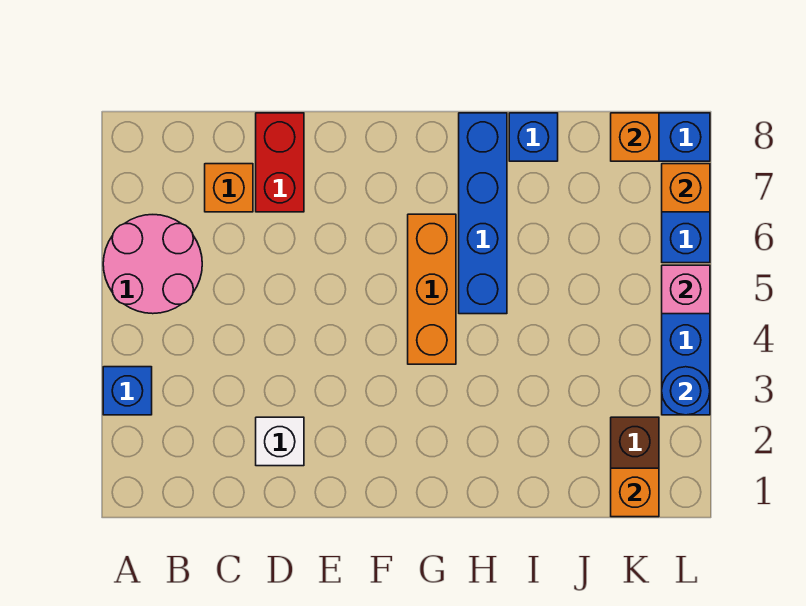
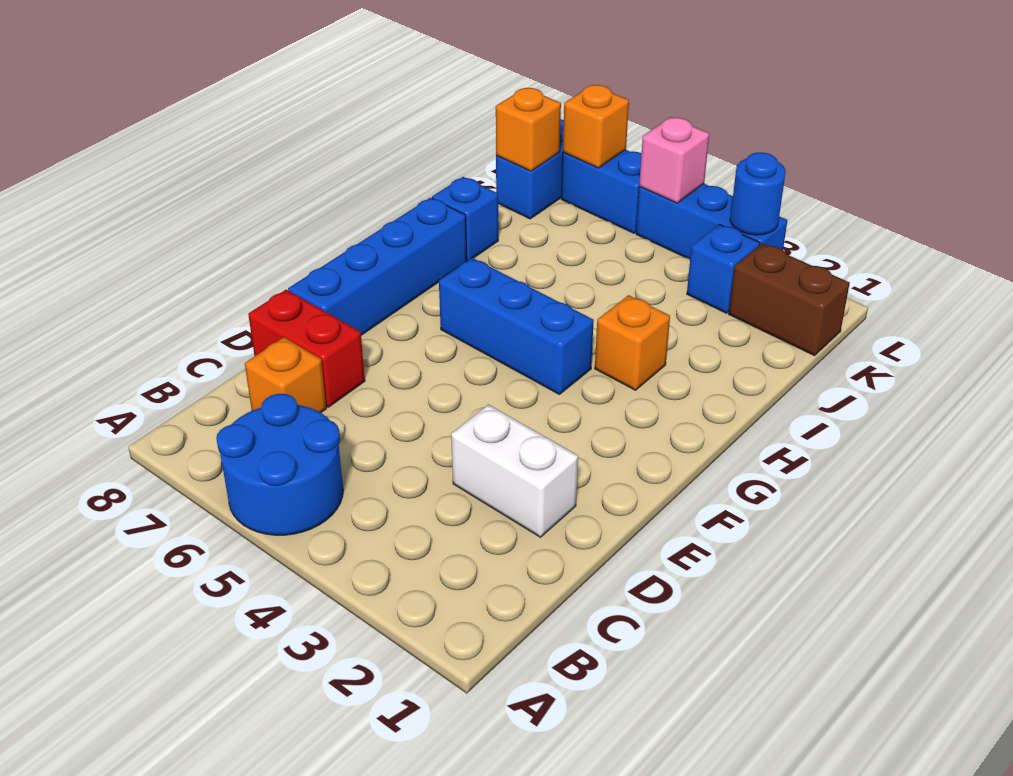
blue 1x1 brick [103,367,152,415] -> blue 1x1 brick moved to [687,224,760,313]
pink 2x2 round brick [103,215,202,314] -> blue 2x2 round brick [216,394,343,535]
white 1x1 brick [256,417,304,466] -> white 1x2 brick [451,405,578,537]
orange 1x3 brick [408,214,456,364] -> blue 1x3 brick [439,258,594,394]
blue 1x4 brick [459,113,507,314] -> blue 1x4 brick turned to [288,198,467,335]
orange 1x1 brick [611,468,659,517] -> orange 1x1 brick moved to [595,295,670,390]

